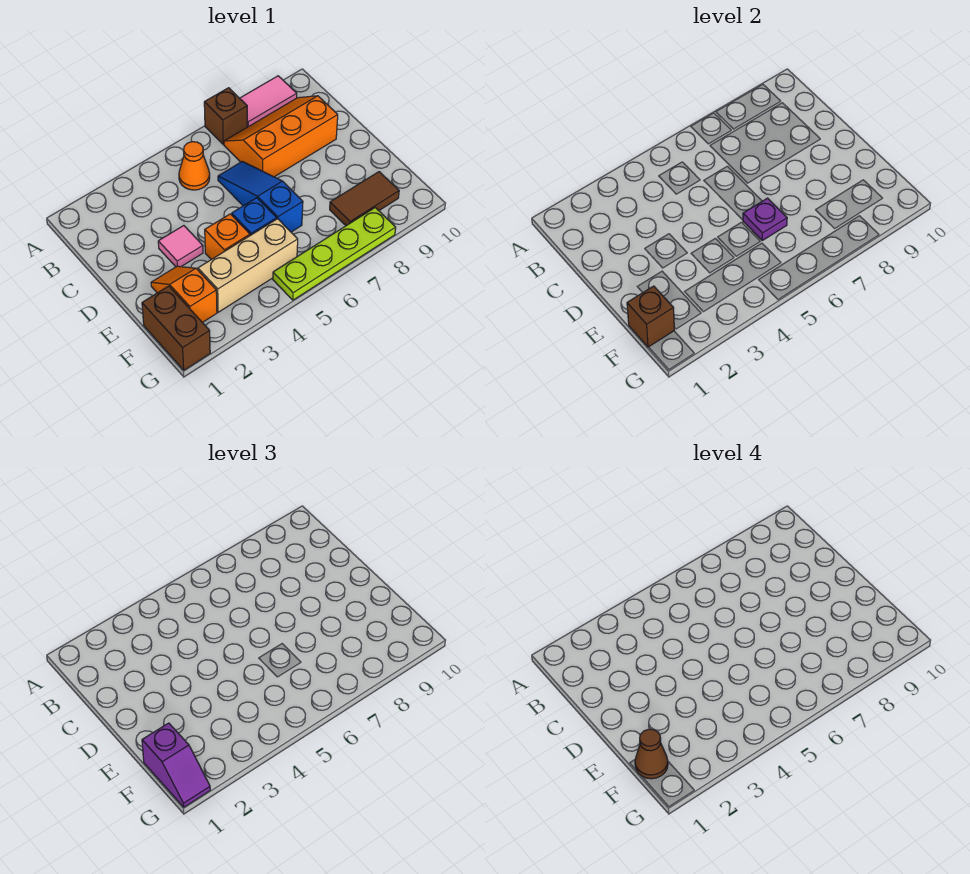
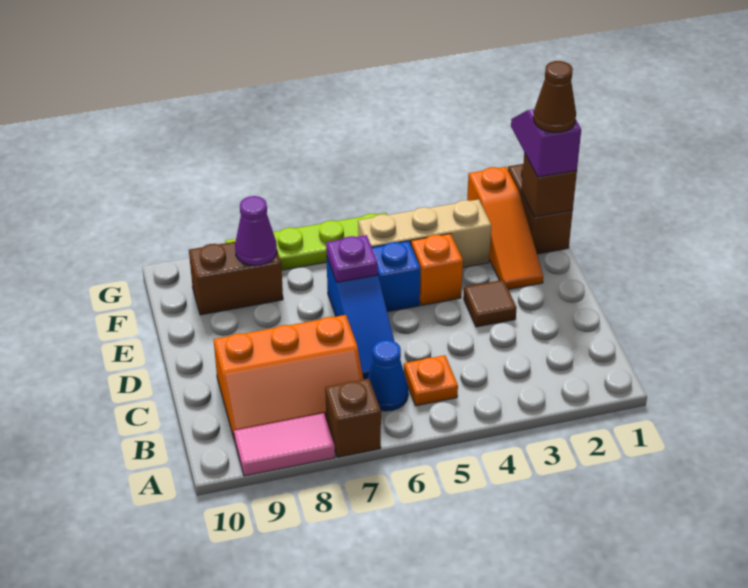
orange 1x1 cone [179,142,210,190] -> orange 1x1 plate [404,355,458,406]
none -> blue 1x1 cone [368,340,408,411]
pink 1x1 tile [158,226,203,267] -> brown 1x1 tile [464,280,517,327]
orange 1x2 slope [151,266,217,322] -> orange 1x3 slope [467,167,543,289]
brown 1x2 tile [330,172,399,226] -> brown 1x2 brick [189,242,283,315]
none -> purple 1x1 cone [235,196,277,266]

